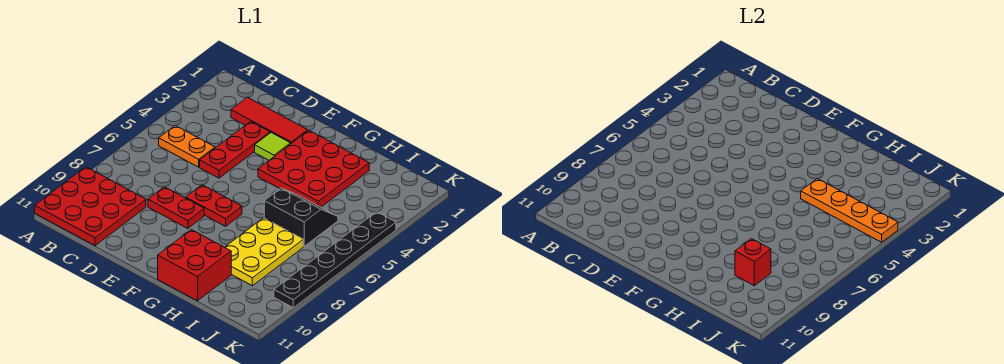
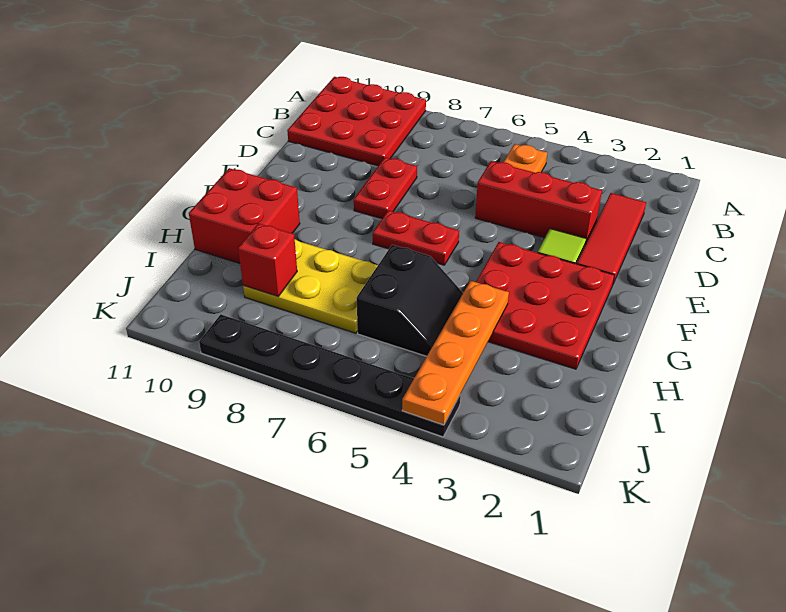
red 1x3 plate [200,121,270,178] -> red 1x3 brick [475,161,602,243]
red 1x2 plate [186,185,242,226] -> red 1x2 plate turned to [373,210,459,265]

